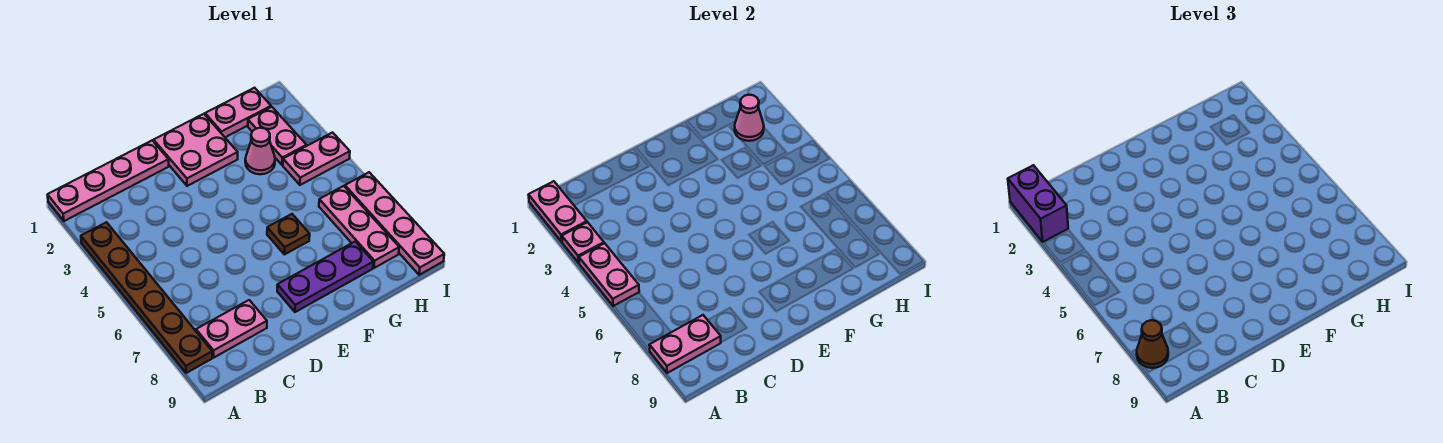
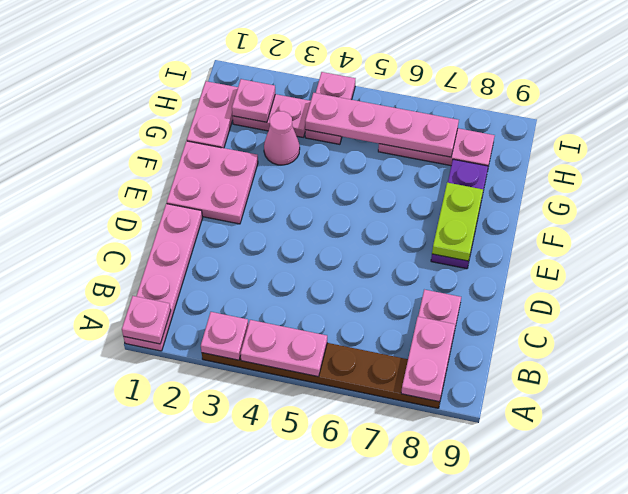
pink 1x2 plate [529,181,587,242] -> pink 1x1 plate [122,296,171,344]
purple 1x2 brick [1008,165,1068,242] -> none
brown 1x1 cone [1137,320,1168,368] -> none
none -> lime 1x2 plate [432,182,483,261]
brown 1x1 plate [267,214,310,255] -> none
pink 1x1 cone [735,95,764,141] -> pink 1x1 plate [232,79,275,122]
pink 1x4 plate [345,172,444,275] -> pink 1x4 plate moved to [305,93,459,157]

